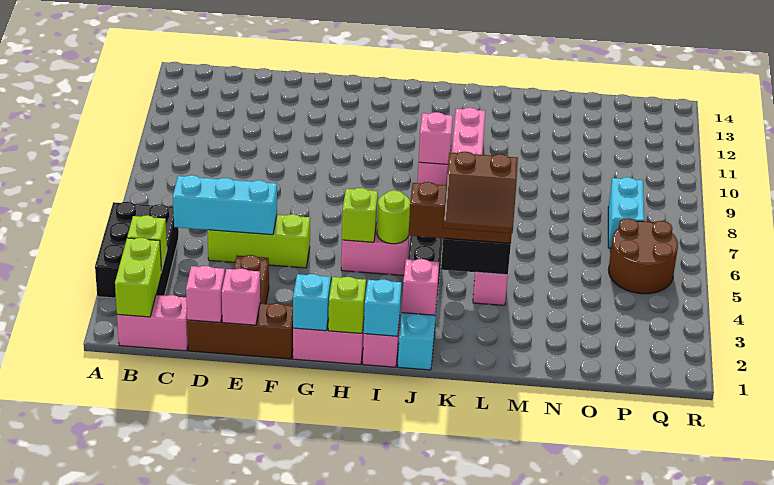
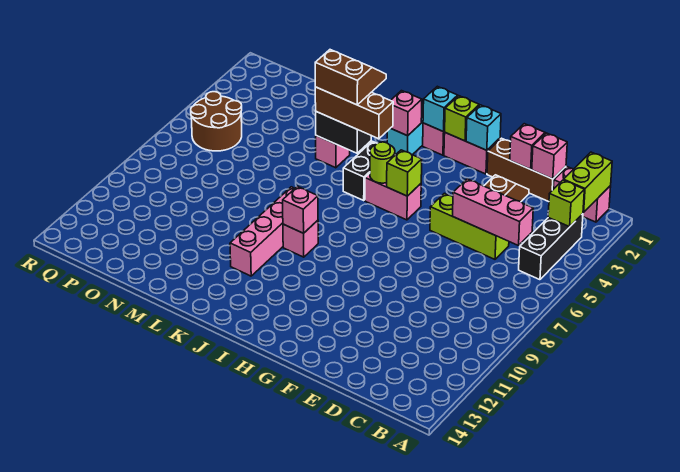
black 2x3 brick [95,202,179,298] -> black 1x3 brick [519,214,583,280]
cyan 1x3 brick [173,175,277,235] -> pink 1x3 brick [453,179,533,246]
cyan 1x2 brick [608,177,644,248] -> none

